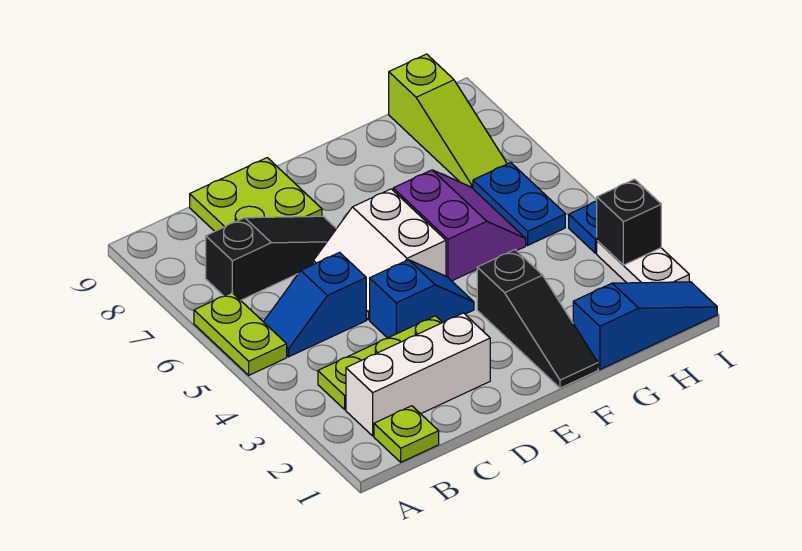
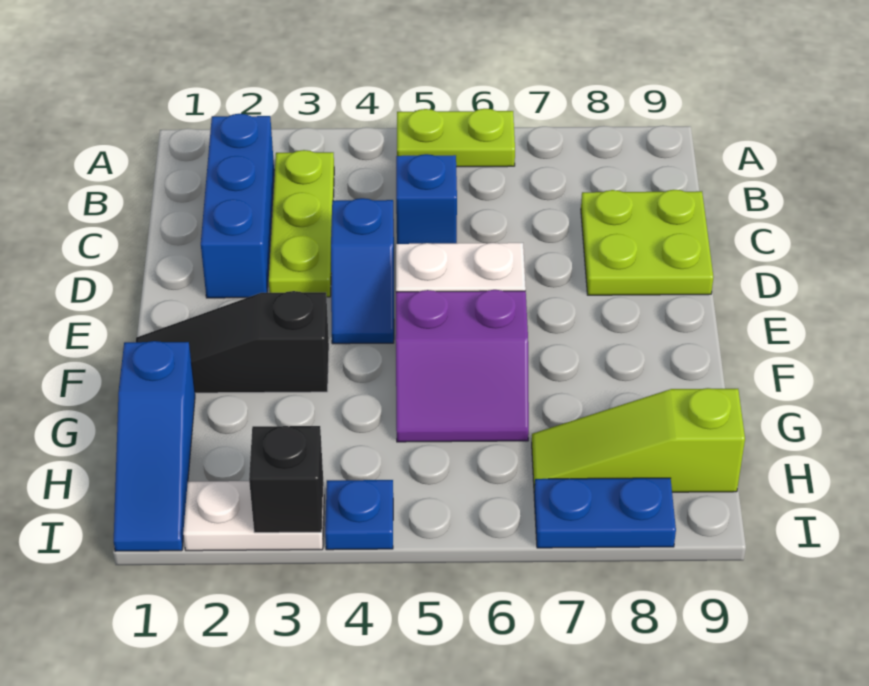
lime 1x1 plate [374,406,439,462] -> none
white 1x3 brick [346,313,490,436] -> blue 1x3 brick [201,114,274,298]
black 1x3 slope [206,216,336,300] -> none
blue 1x2 plate [473,162,565,245] -> blue 1x2 plate moved to [534,478,676,548]

